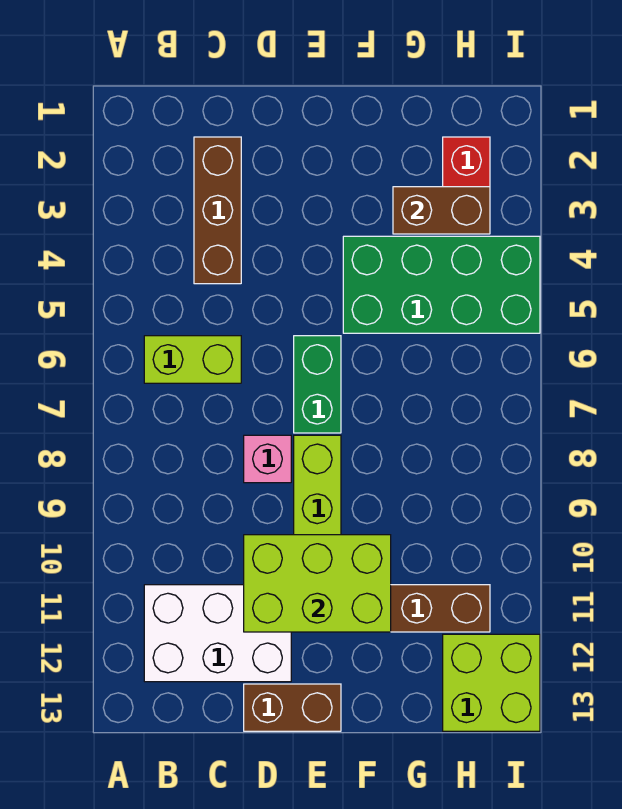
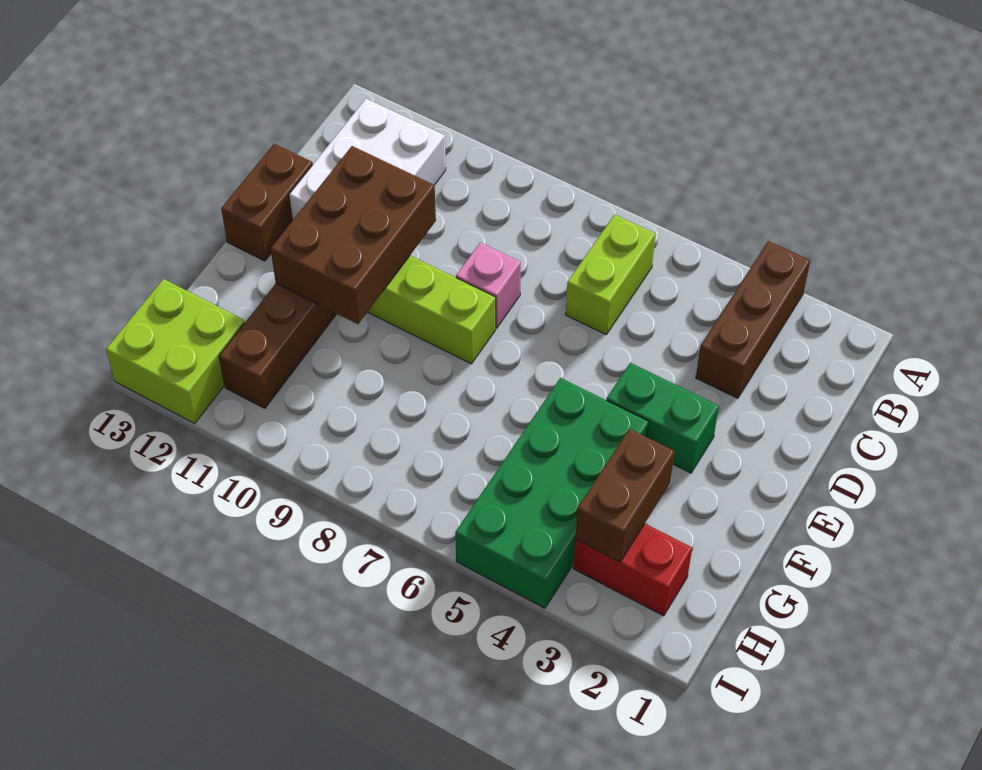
brown 1x3 brick [194,137,241,284] -> brown 1x3 brick turned to [696,241,810,398]
lime 2x3 brick [244,535,391,632] -> brown 2x3 brick [271,146,436,324]
green 1x2 brick [294,336,341,433] -> green 1x2 brick moved to [606,363,719,473]

